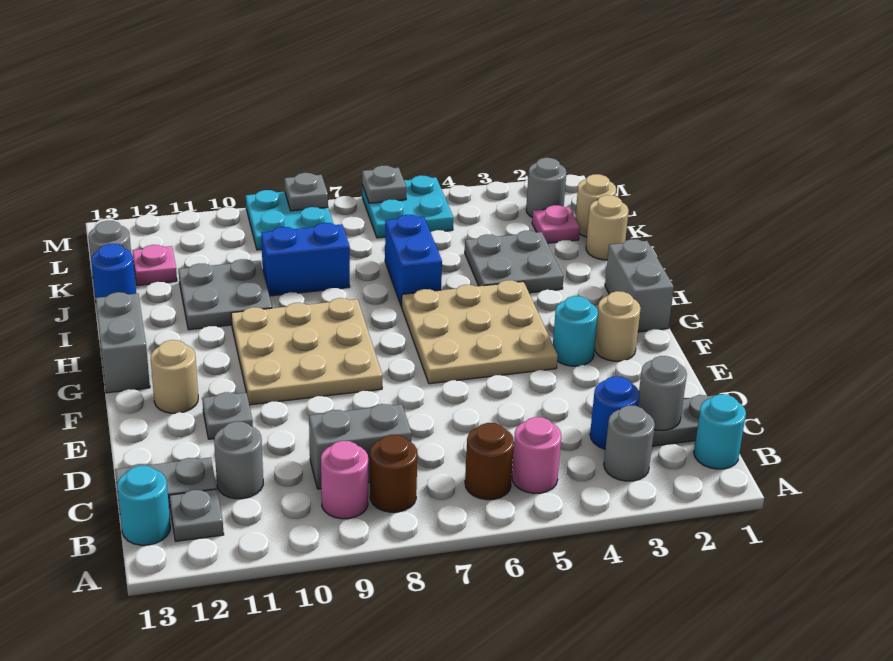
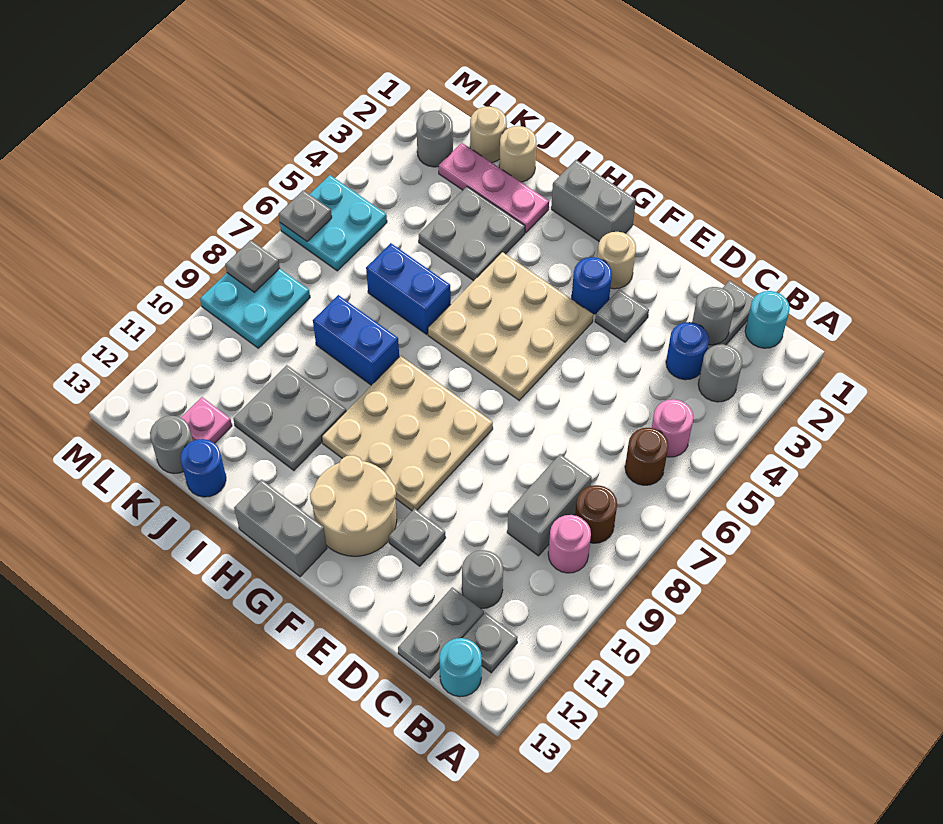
none -> grey 1x1 plate [595,290,649,342]
cyan 1x1 round brick [553,296,598,366] -> blue 1x1 round brick [572,257,612,314]
tan 1x1 round brick [151,340,198,413] -> tan 2x2 round brick [310,455,397,556]
blue 1x2 brick [261,223,350,296] -> blue 1x2 brick turned to [313,295,399,385]
pink 1x1 plate [532,205,580,243] -> pink 1x3 plate [439,143,549,233]

